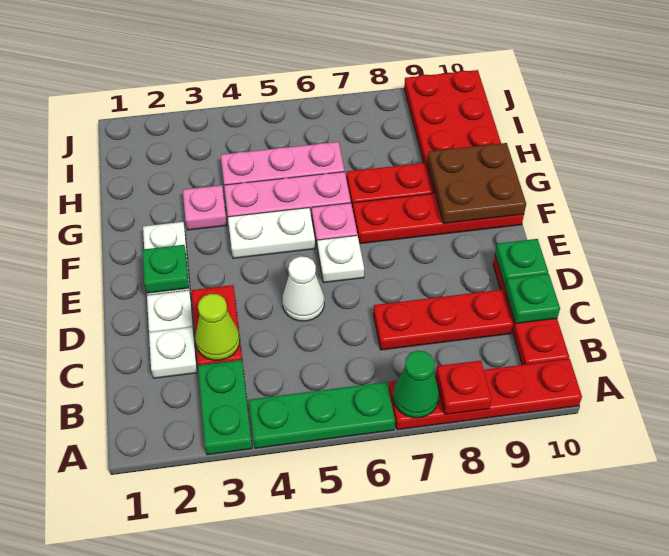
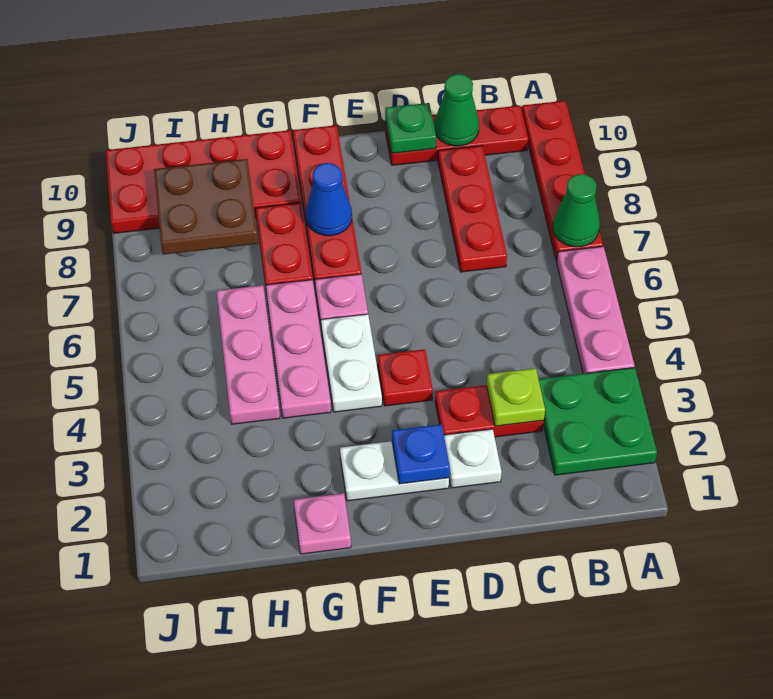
green 1x2 plate [198,360,252,455] -> green 2x2 plate [539,368,657,475]
green 1x3 plate [249,382,395,448] -> pink 1x3 plate [557,247,635,374]
red 1x1 plate [436,361,491,414] -> red 1x1 plate moved to [378,349,433,406]
white 1x1 plate [149,327,197,378] -> none
lime 1x1 cone [195,294,240,360] -> lime 1x1 plate [487,368,545,426]
green 1x1 plate [505,274,560,324] -> green 1x1 cone [435,74,479,146]
white 1x1 cone [282,256,324,321] -> none
green 1x1 plate [142,245,189,293] -> blue 1x1 plate [392,424,450,484]
white 1x1 plate [317,236,364,283] -> none
none -> blue 1x1 cone [306,163,352,236]
brown 2x2 plate [427,143,526,224] -> brown 2x2 plate moved to [154,159,258,254]
pink 1x1 plate [183,185,227,230] -> pink 1x1 plate moved to [294,493,351,554]

